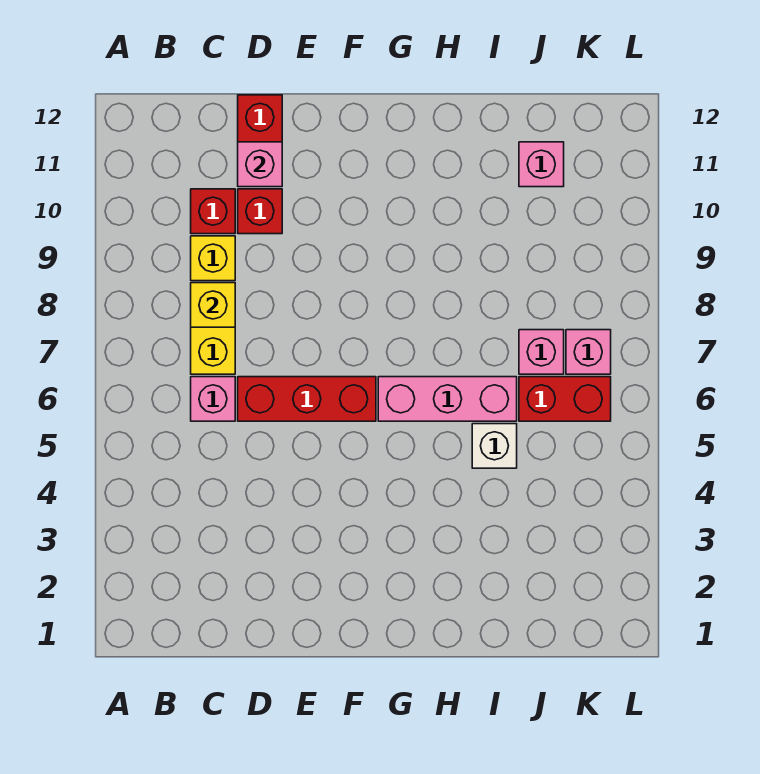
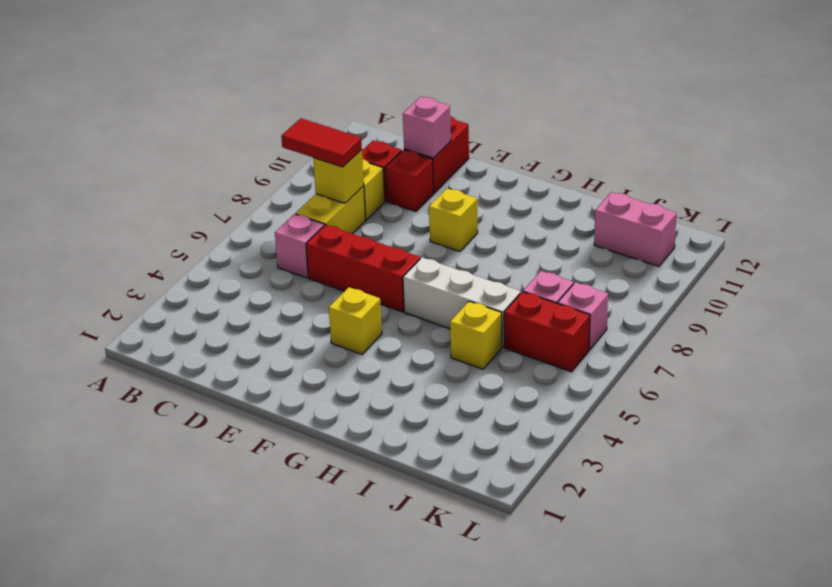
none -> red 1x2 tile [281,118,362,167]
none -> yellow 1x1 brick [329,287,382,354]
none -> yellow 1x1 brick [429,189,478,251]
pink 1x3 brick [378,377,517,421] -> white 1x3 brick [403,258,521,347]
white 1x1 brick [472,424,517,468] -> yellow 1x1 brick [450,301,502,369]
pink 1x1 brick [519,142,564,187] -> pink 1x2 brick [594,192,677,266]

